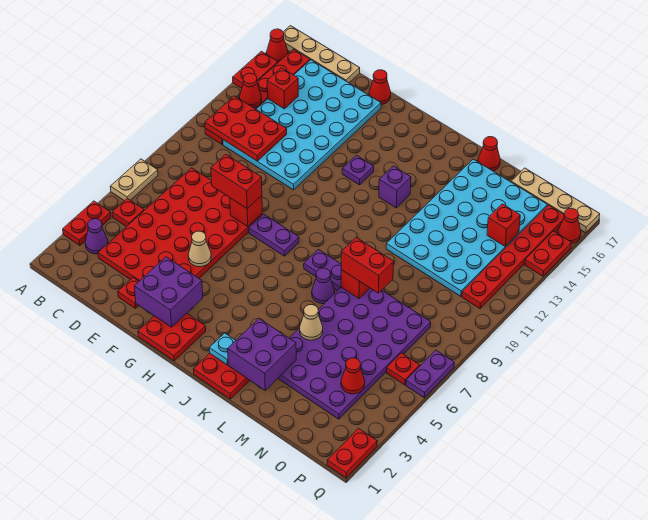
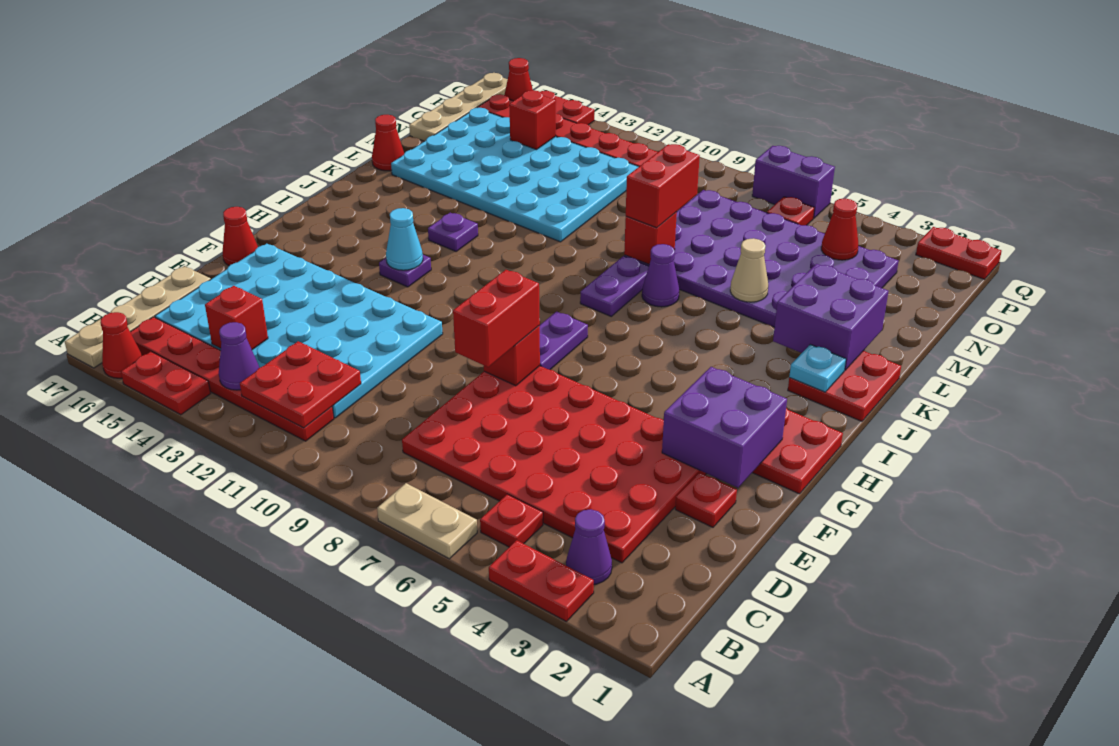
red 2x3 plate [205,96,287,161] -> red 2x2 plate [240,341,361,428]
red 1x1 cone [240,73,262,108] -> purple 1x1 cone [219,322,259,390]
tan 1x1 cone [188,231,211,267] -> none
none -> cyan 1x1 cone [386,208,423,270]
purple 1x1 brick [379,166,411,208] -> purple 1x1 plate [428,213,478,251]
purple 1x2 plate [406,350,454,398] -> purple 1x2 brick [752,146,835,218]

